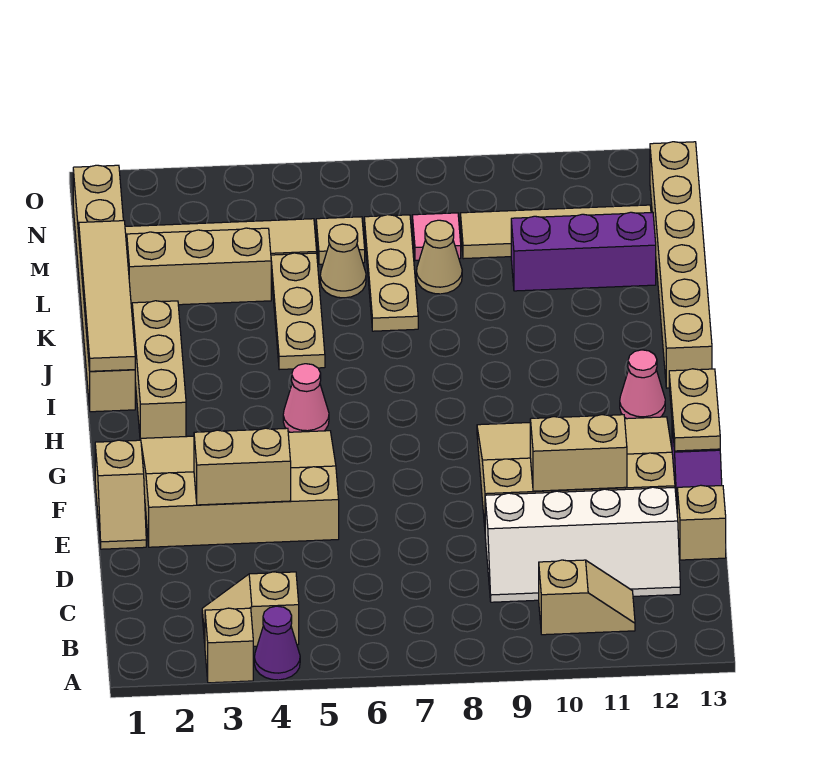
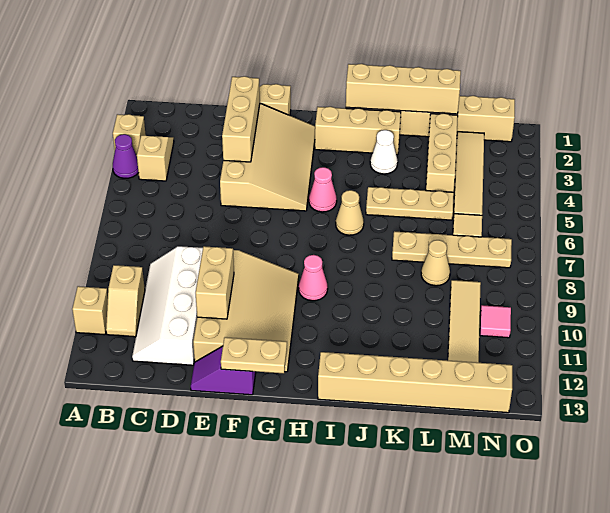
tan 1x1 brick [677,485,726,560] -> tan 1x1 brick moved to [72,286,108,335]
tan 1x2 brick [194,428,291,505] -> tan 1x3 brick [222,76,260,162]
pink 1x1 cone [620,350,665,419] -> pink 1x1 cone moved to [299,255,328,301]
tan 1x4 tile [79,221,135,371] -> tan 1x4 brick [346,64,461,114]
none -> white 1x1 cone [370,130,398,174]
tan 1x3 plate [364,215,418,331] -> tan 1x4 plate [392,231,512,268]
tan 1x1 cone [320,224,366,298] -> tan 1x1 cone moved to [336,190,364,235]
purple 1x3 brick [511,212,656,291] -> none
pink 1x1 tile [412,213,461,260] -> pink 1x1 tile moved to [480,305,511,338]

